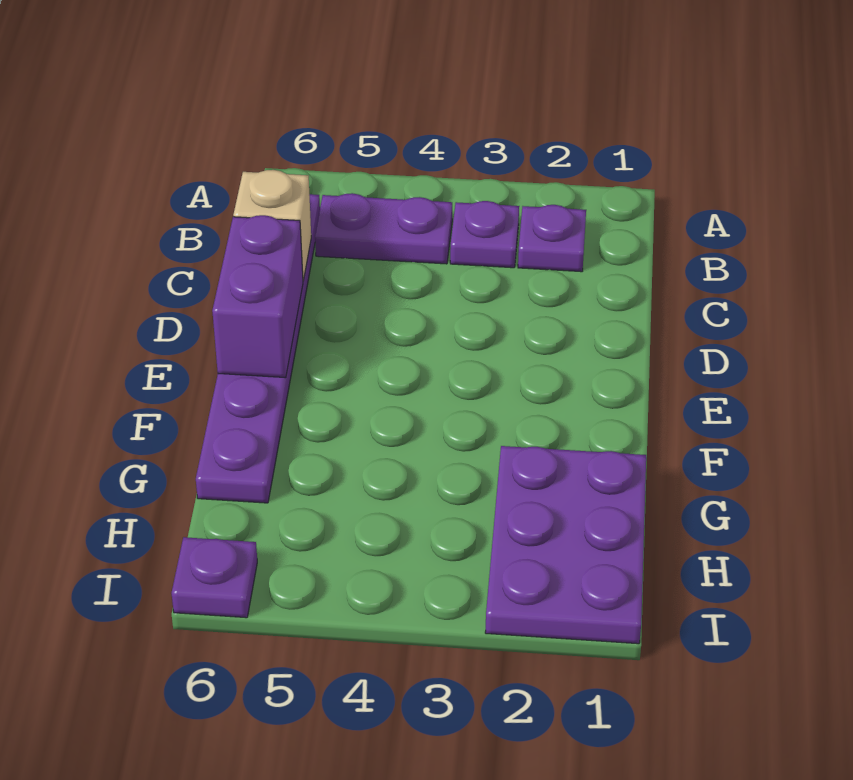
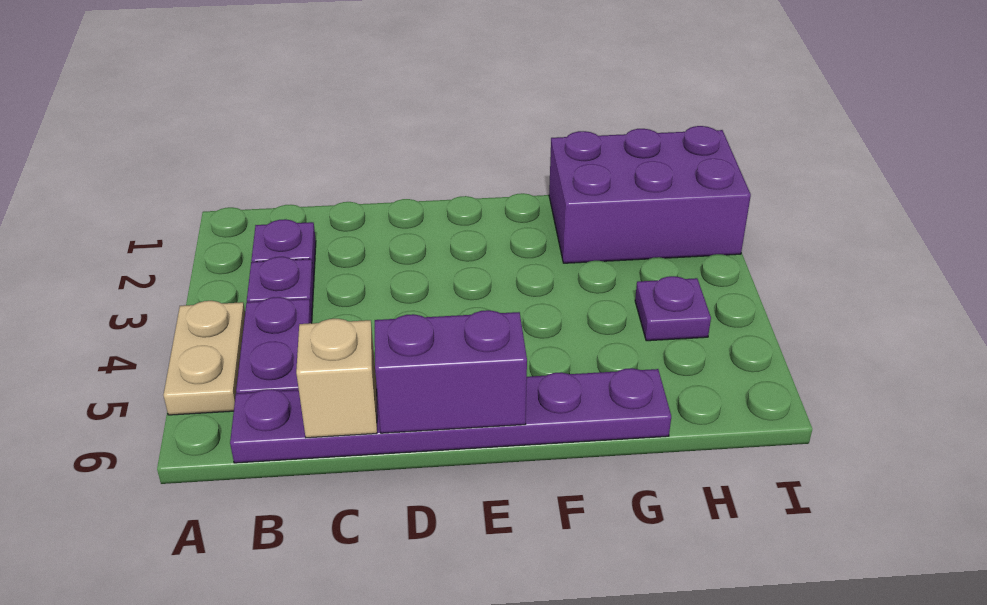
none -> tan 1x2 plate [163,301,245,415]
purple 2x3 plate [485,446,646,644] -> purple 2x3 brick [549,126,751,263]
purple 1x1 plate [171,537,257,618] -> purple 1x1 plate moved to [635,276,711,341]

